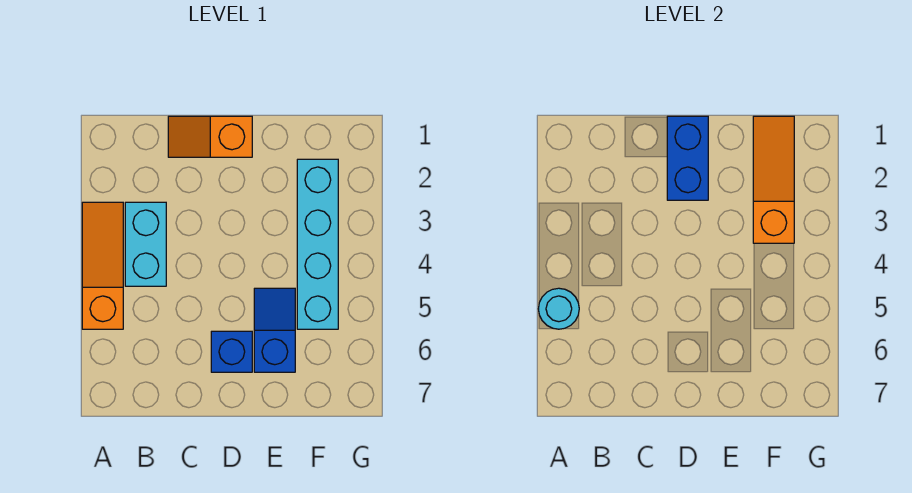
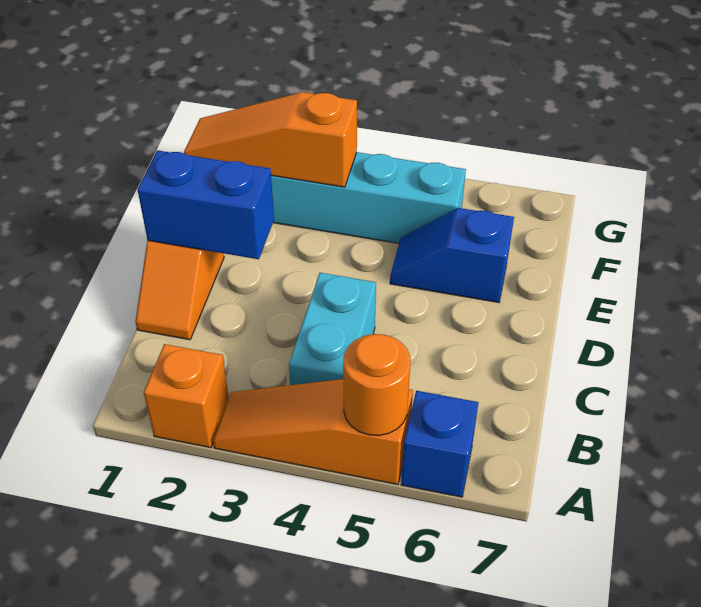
none -> orange 1x1 brick [144,344,229,448]
cyan 1x1 round brick [538,288,579,329] -> orange 1x1 round brick [343,334,411,436]
cyan 1x2 brick [125,202,166,286] -> cyan 1x2 brick turned to [289,273,376,385]
blue 1x1 brick [211,331,252,372] -> blue 1x1 brick moved to [401,391,479,497]

